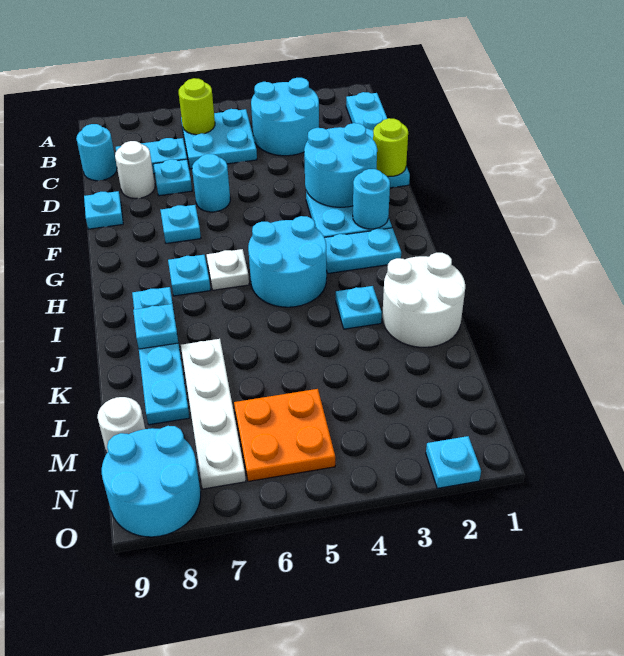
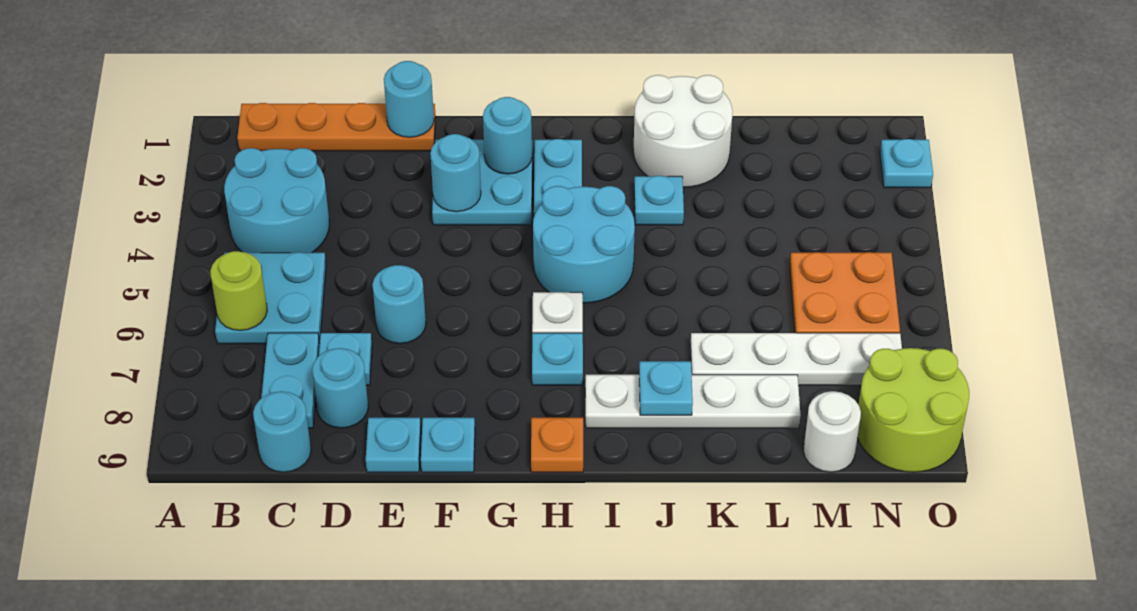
cyan 1x4 plate [346,92,410,188] -> orange 1x4 plate [237,103,436,151]
white 1x1 round brick [115,141,155,198] -> cyan 1x1 round brick [312,348,368,428]
lime 1x1 round brick [373,118,408,177] -> cyan 1x1 round brick [384,61,434,137]
cyan 2x2 round brick [304,123,377,207] -> cyan 1x1 round brick [430,134,481,212]
cyan 1x1 plate [161,205,201,243] -> cyan 1x1 plate moved to [421,418,475,472]
none -> orange 1x1 plate [531,418,583,472]
cyan 1x4 plate [132,287,190,425] -> white 1x4 plate [585,375,801,428]
cyan 2x2 round brick [102,426,201,537] -> lime 2x2 round brick [858,348,969,472]

